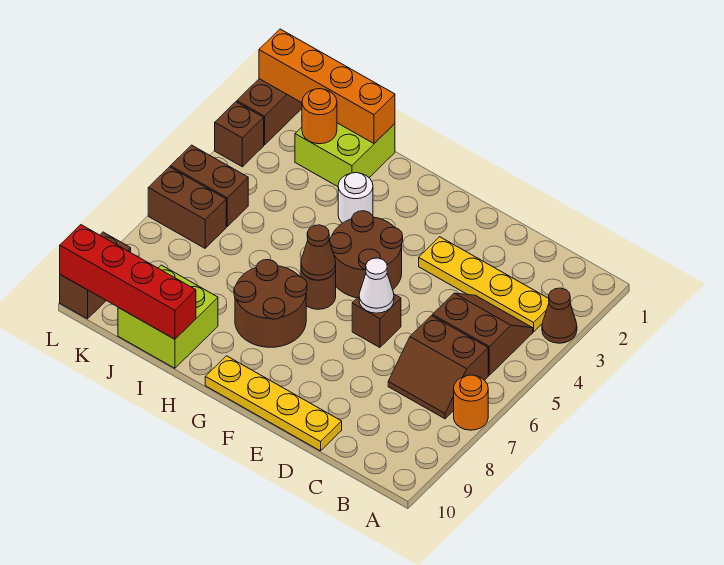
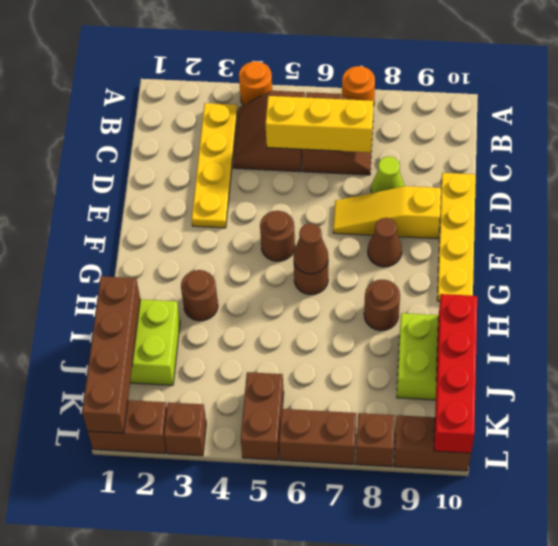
brown 1x1 cone [542,288,577,343] -> brown 1x1 cone moved to [368,218,402,267]
none -> yellow 1x3 brick [266,96,374,152]
none -> lime 1x1 cone [371,156,404,193]
brown 1x1 brick [352,294,401,347] -> brown 1x1 brick moved to [356,413,395,467]
white 1x1 cone [359,258,394,313] -> none
none -> yellow 1x3 slope [333,186,441,239]
brown 2x2 round brick [330,211,403,298] -> brown 1x1 round brick [260,211,295,261]
brown 2x2 round brick [234,260,307,347] -> brown 1x1 round brick [364,280,400,331]
white 1x1 round brick [338,173,373,223] -> brown 1x1 round brick [181,270,218,321]
orange 1x4 brick [259,29,395,143] -> brown 1x4 brick [82,276,140,433]
orange 1x1 round brick [302,89,337,144] -> orange 1x1 round brick moved to [239,61,272,105]
brown 1x2 brick [148,167,226,248] -> brown 1x2 brick turned to [279,409,356,464]

